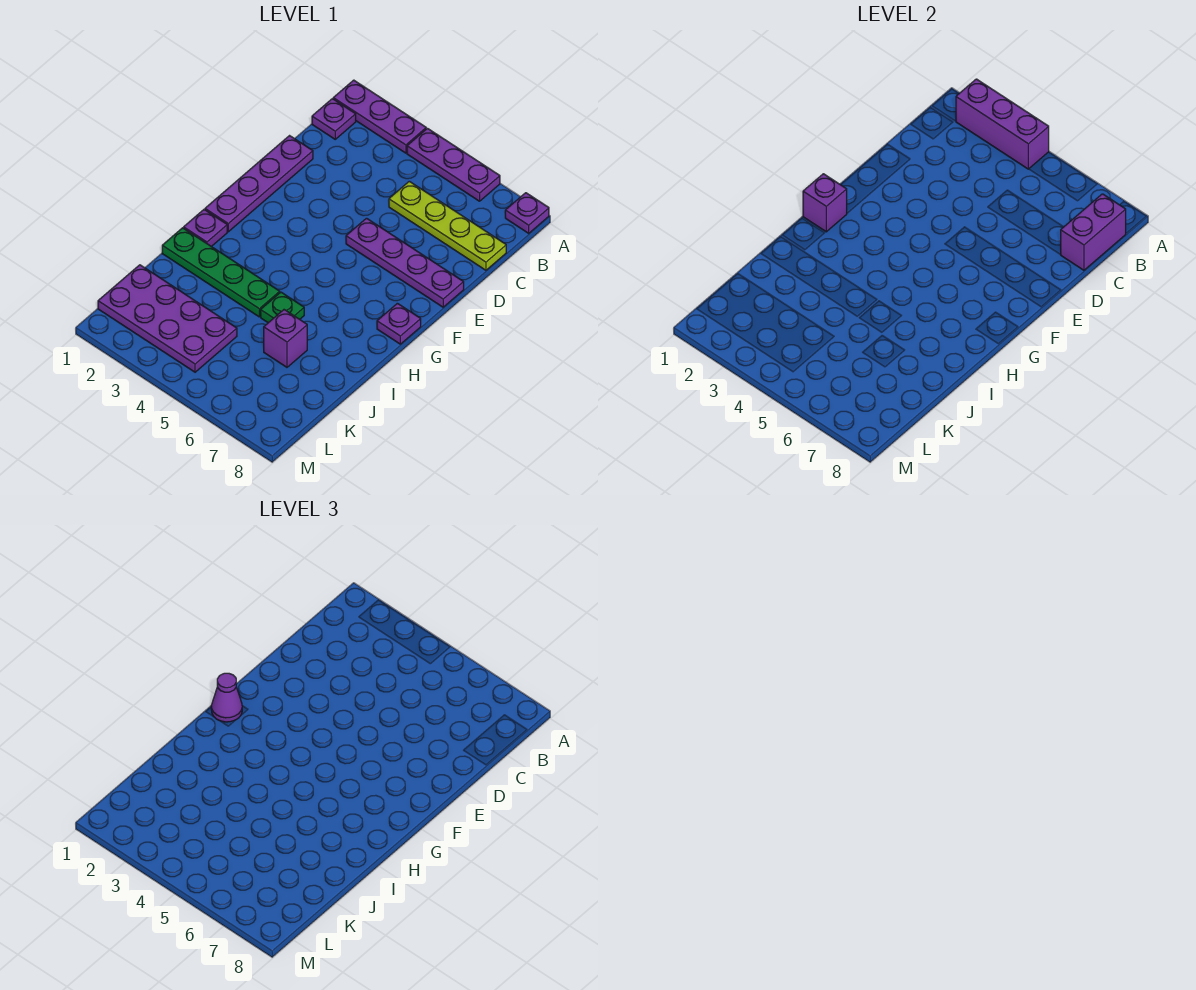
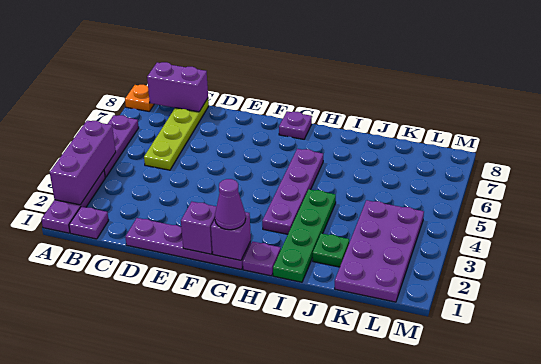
purple 1x1 plate [505,193,549,233] -> orange 1x1 plate [125,85,154,111]
purple 1x4 plate [346,218,464,307] -> purple 1x4 plate moved to [262,149,323,234]
green 1x1 plate [261,292,304,323] -> green 1x1 plate moved to [313,233,349,267]
purple 1x1 brick [264,310,307,367] -> purple 1x1 brick moved to [181,202,217,254]

